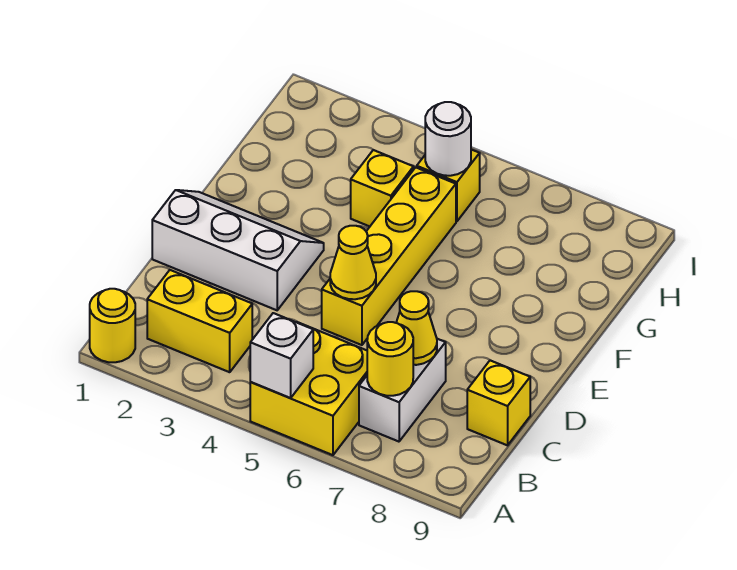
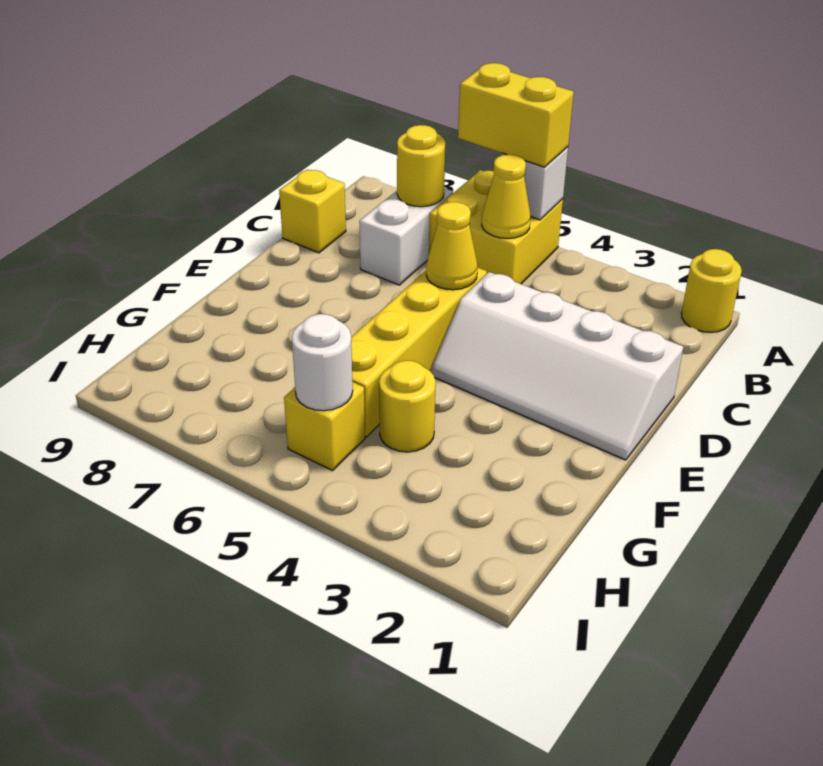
yellow 1x2 brick [147,270,252,372] -> yellow 1x2 brick moved to [458,63,574,167]
yellow 1x1 cone [396,291,437,365] -> yellow 1x1 cone moved to [482,155,531,238]
white 2x3 slope [152,190,324,310] -> white 2x4 slope [431,272,683,460]
yellow 1x1 brick [351,150,414,226] -> yellow 1x1 round brick [379,361,436,452]

